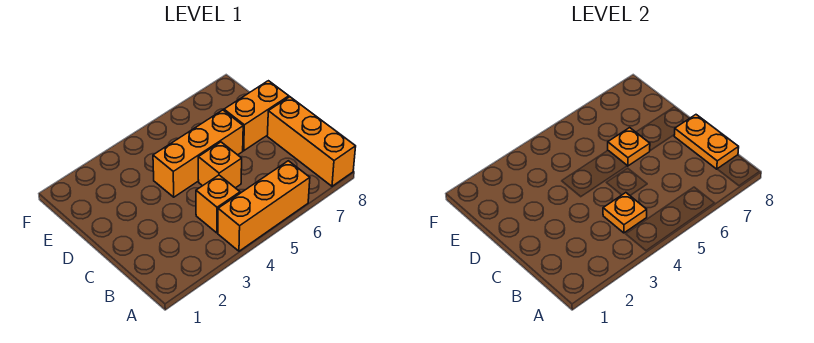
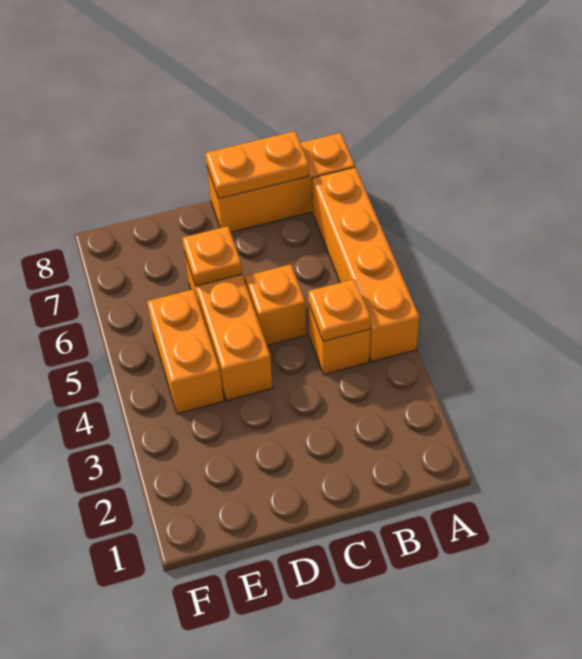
orange 1x3 brick [218,161,310,251] -> orange 1x4 brick [312,167,419,362]
orange 1x2 brick [224,81,289,151] -> orange 1x2 brick moved to [147,289,224,414]

